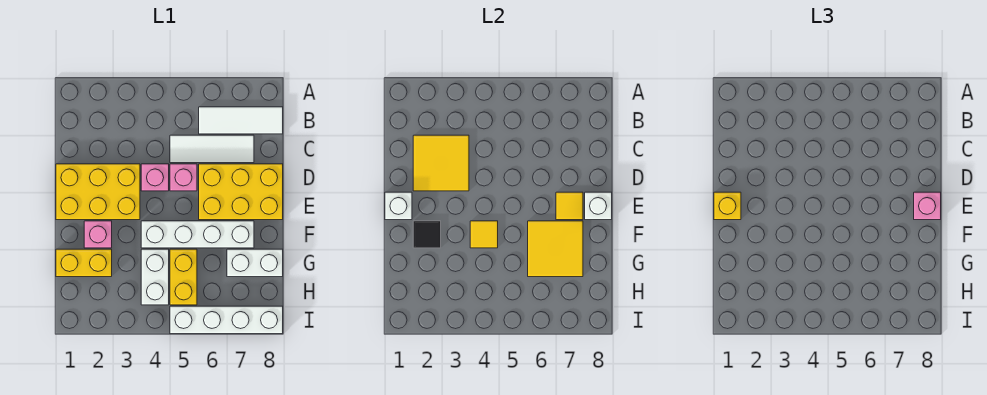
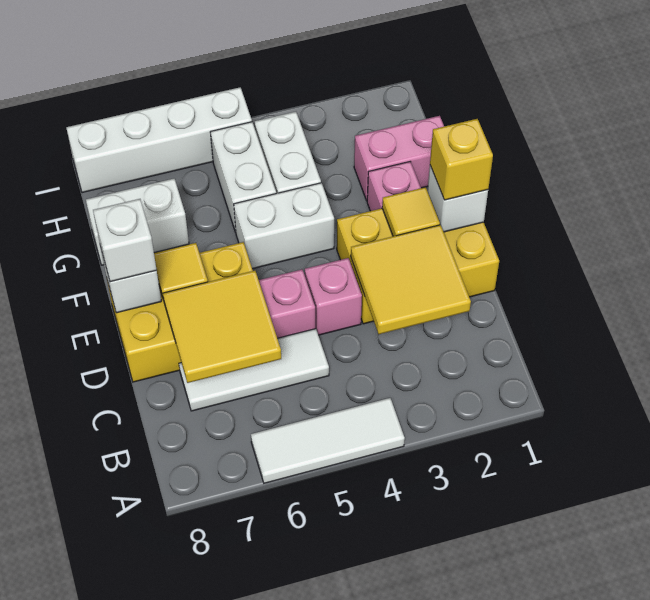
white 1x3 tile [199,107,283,134] -> white 1x3 tile moved to [251,398,405,483]
pink 1x1 brick [914,192,941,220] -> white 1x1 brick [93,199,156,282]
black 1x1 tile [413,221,441,248] -> none
white 1x4 brick [141,221,254,248] -> white 1x2 brick [234,183,334,269]
yellow 1x1 tile [470,221,498,248] -> yellow 1x1 tile moved to [382,187,440,236]
yellow 2x2 tile [528,221,583,277] -> yellow 2x2 tile moved to [163,271,281,383]
yellow 1x2 brick [56,249,112,277] -> pink 1x2 brick [354,116,444,201]
yellow 1x2 brick [170,249,197,305] -> white 1x2 brick [210,122,276,233]

